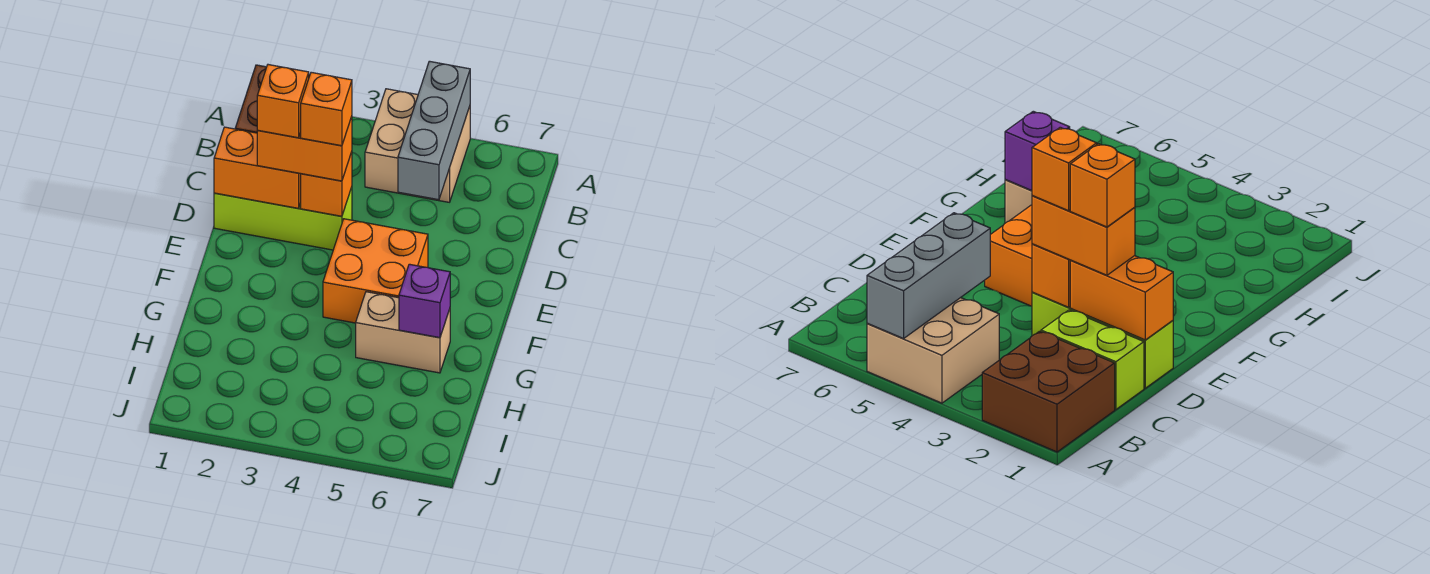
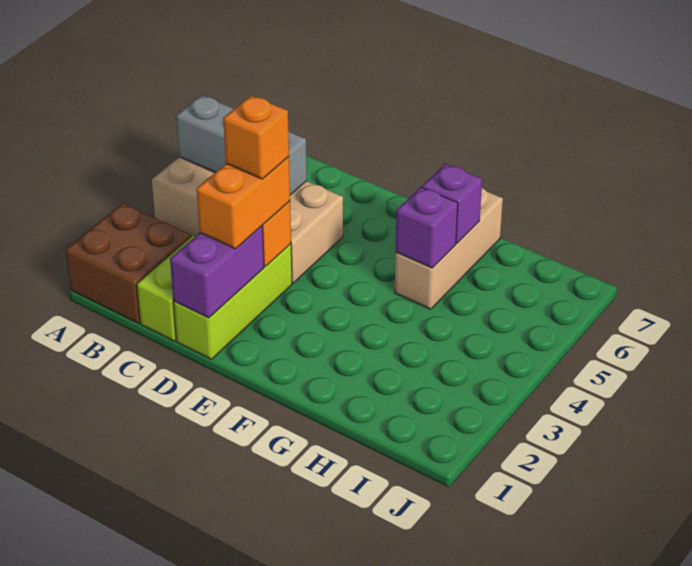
tan 2x2 brick [365,89,470,202] -> tan 2x4 brick [152,157,343,283]
orange 1x2 brick [214,127,301,208] -> purple 1x2 brick [170,226,264,318]
orange 1x1 brick [257,65,309,138] -> none
orange 2x2 brick [323,219,428,323] -> none
tan 1x2 brick [356,292,450,373] -> tan 1x3 brick [395,188,503,309]
none -> purple 1x1 brick [396,187,458,268]

